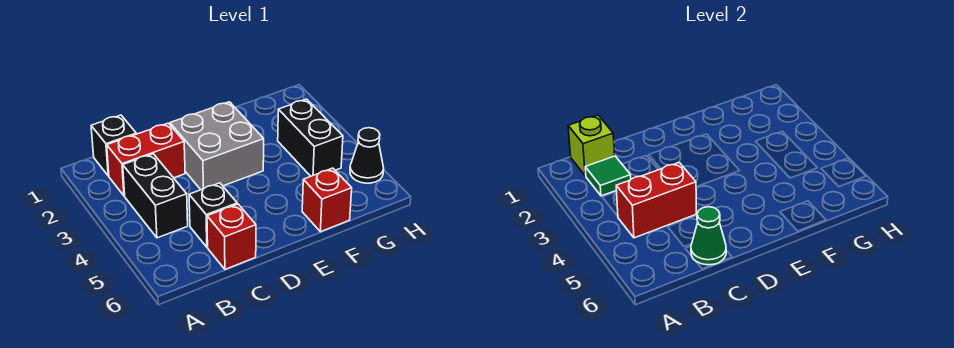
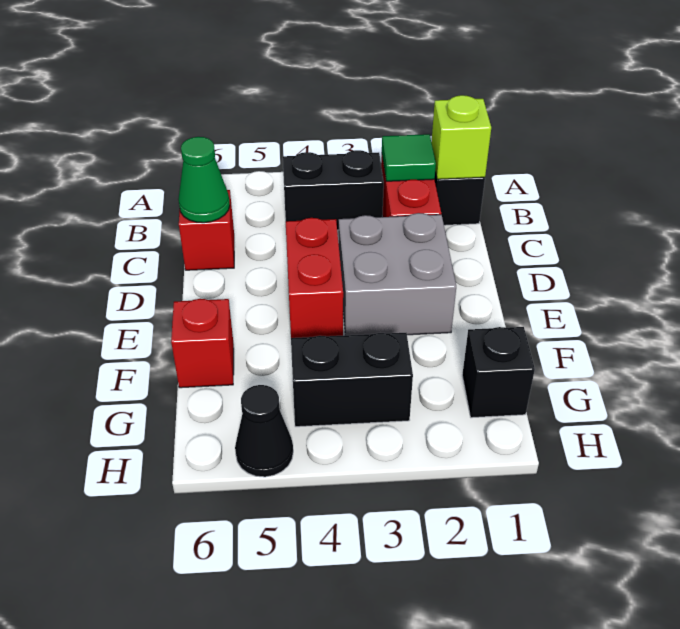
red 1x2 brick [616,162,696,238] -> red 1x2 brick moved to [286,218,343,338]
black 1x1 brick [189,183,237,247] -> black 1x1 brick moved to [462,327,535,418]

